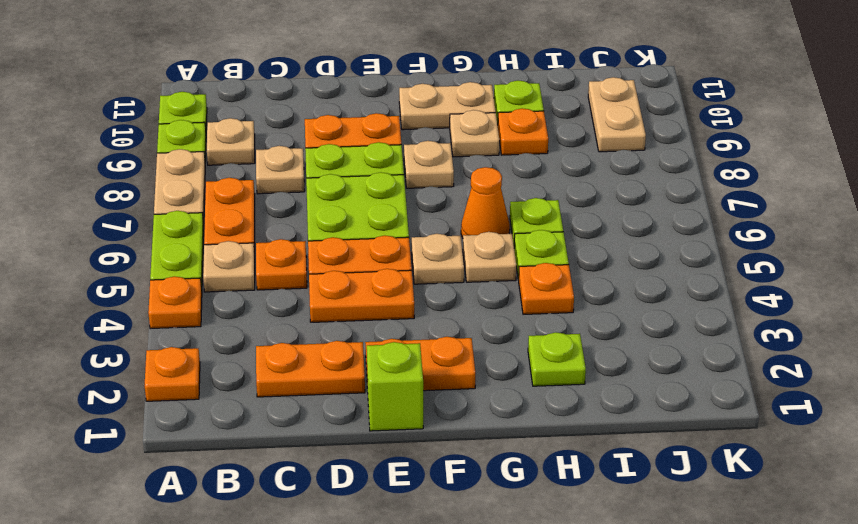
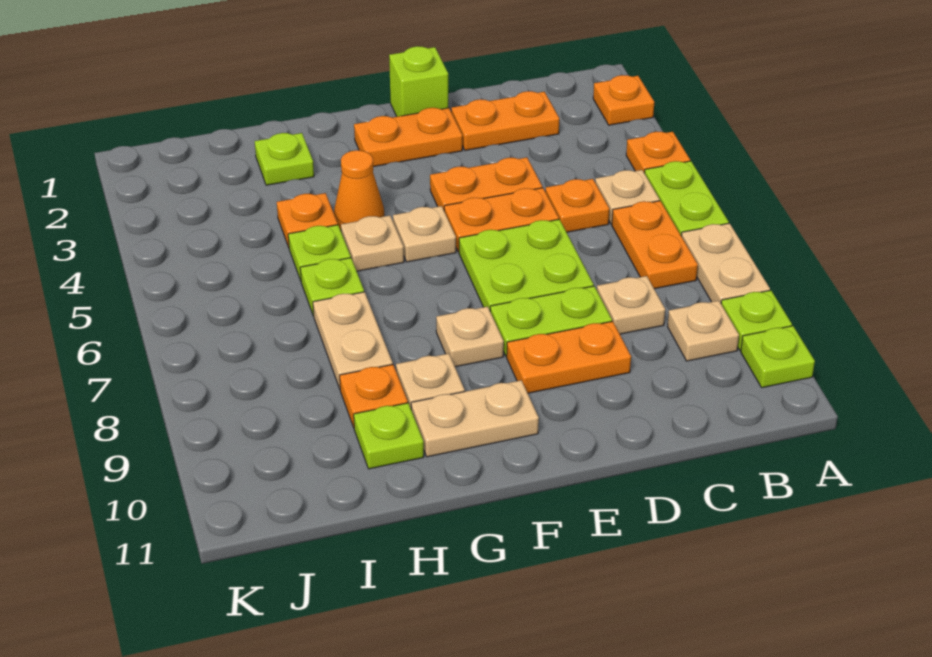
orange 1x1 cone [461,167,510,238] -> orange 1x1 cone moved to [334,150,384,230]
tan 1x2 plate [588,77,646,152] -> tan 1x2 plate moved to [313,292,393,389]

